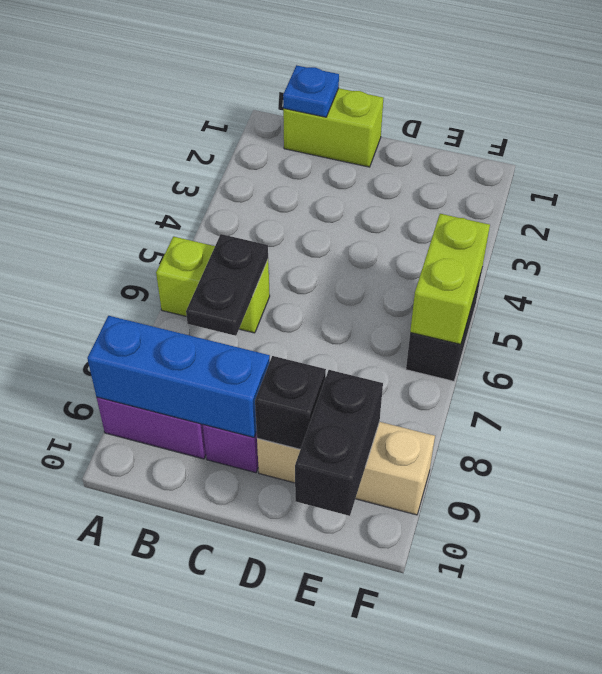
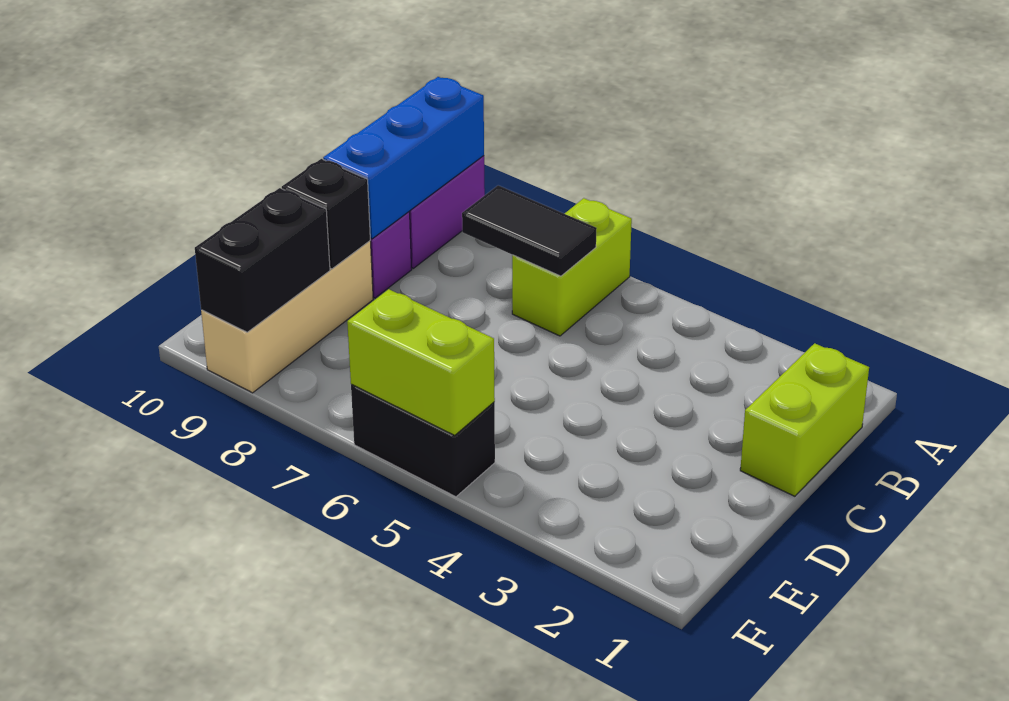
blue 1x1 plate [283,65,339,117] -> none
black 1x2 plate [186,234,268,336] -> black 1x2 tile [462,185,597,276]
black 1x2 brick [295,370,383,516] -> black 1x2 brick turned to [195,188,330,332]

